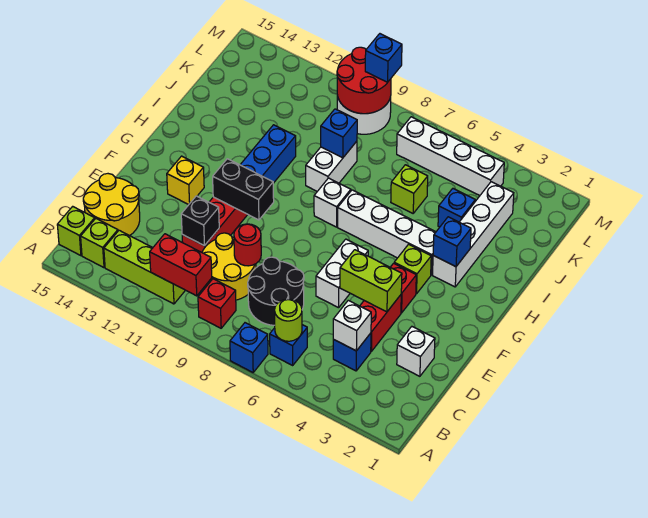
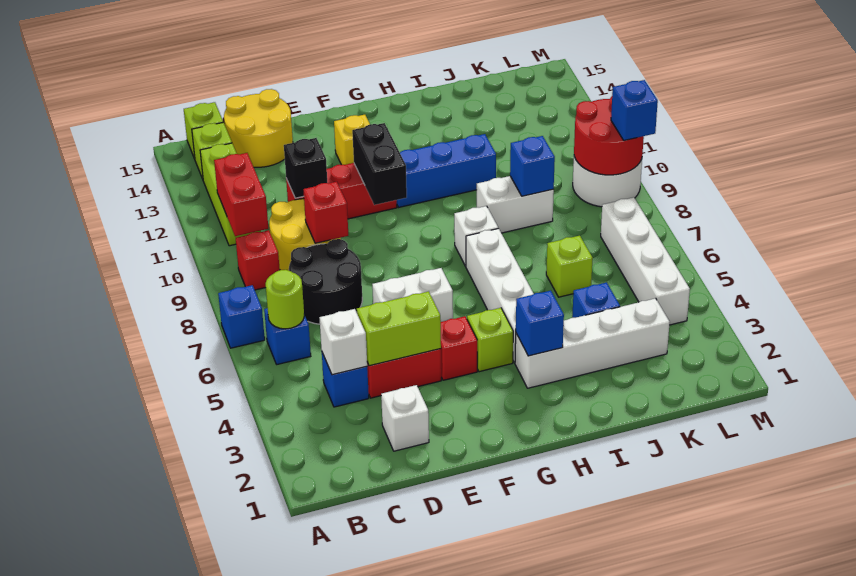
red 1x1 round brick [234,224,261,266] -> red 1x1 brick [303,182,348,243]
lime 1x2 brick [340,250,402,312] -> lime 1x2 brick turned to [357,291,441,366]

